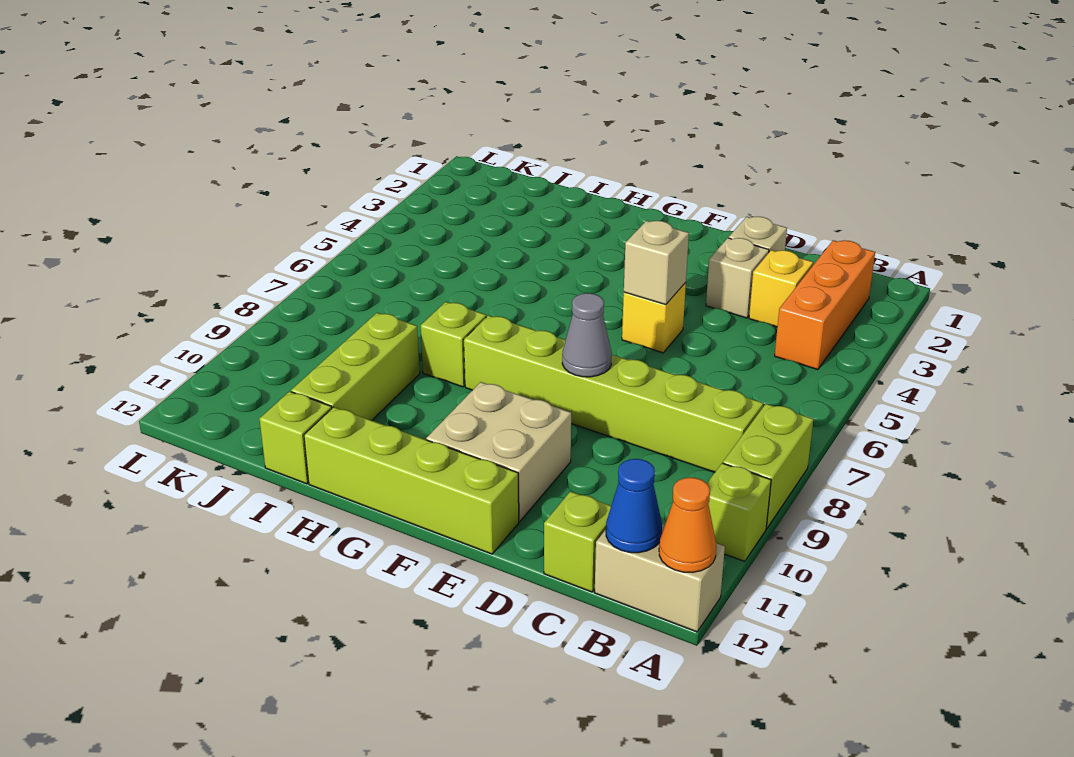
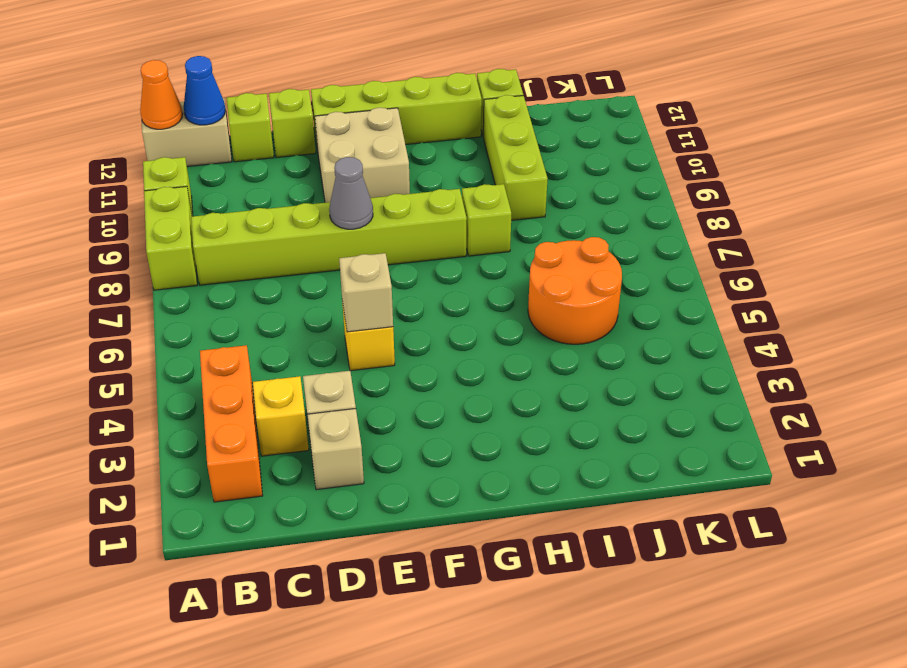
none -> lime 1x1 brick [269,89,316,158]
none -> orange 2x2 round brick [528,237,622,344]

